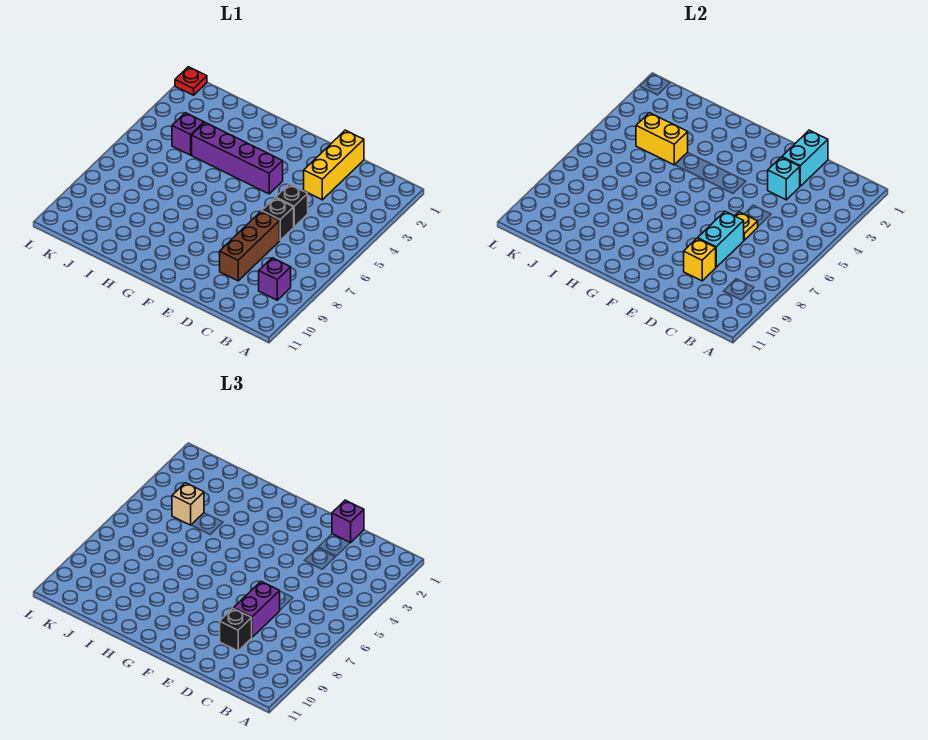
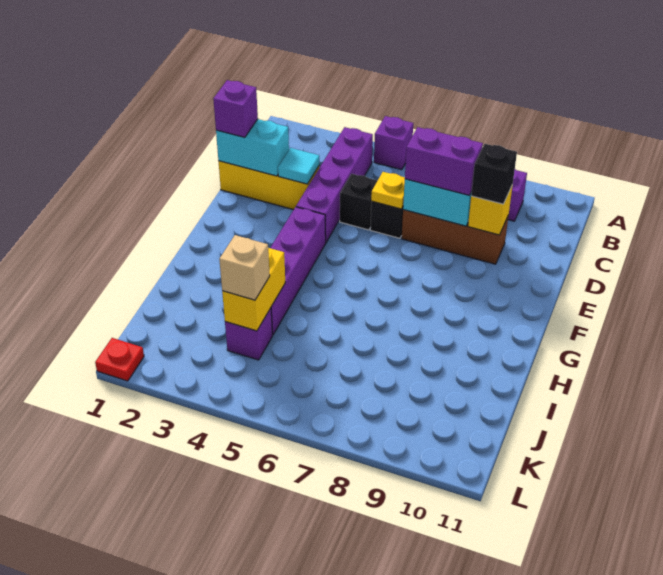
none -> purple 1x1 brick [374,116,413,170]
none -> purple 1x4 brick [296,127,373,242]
cyan 1x1 brick [768,157,800,200] -> cyan 1x1 tile [278,148,319,184]

